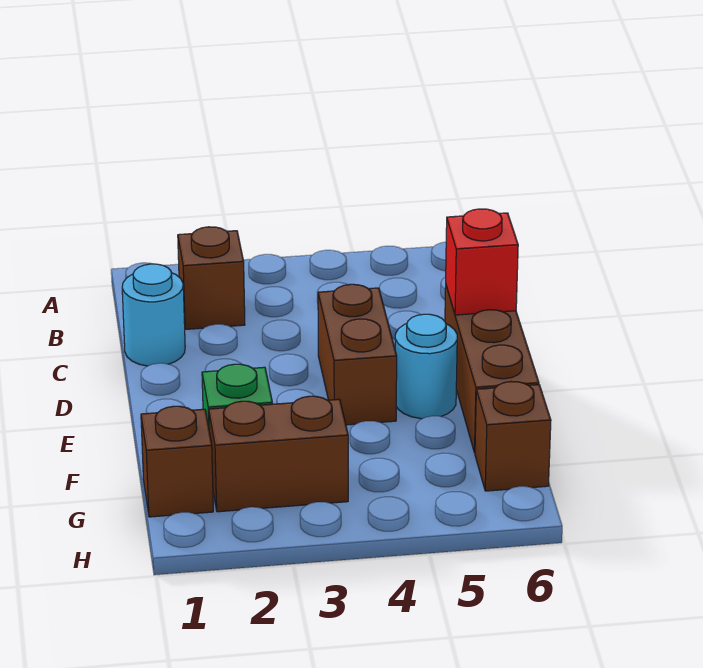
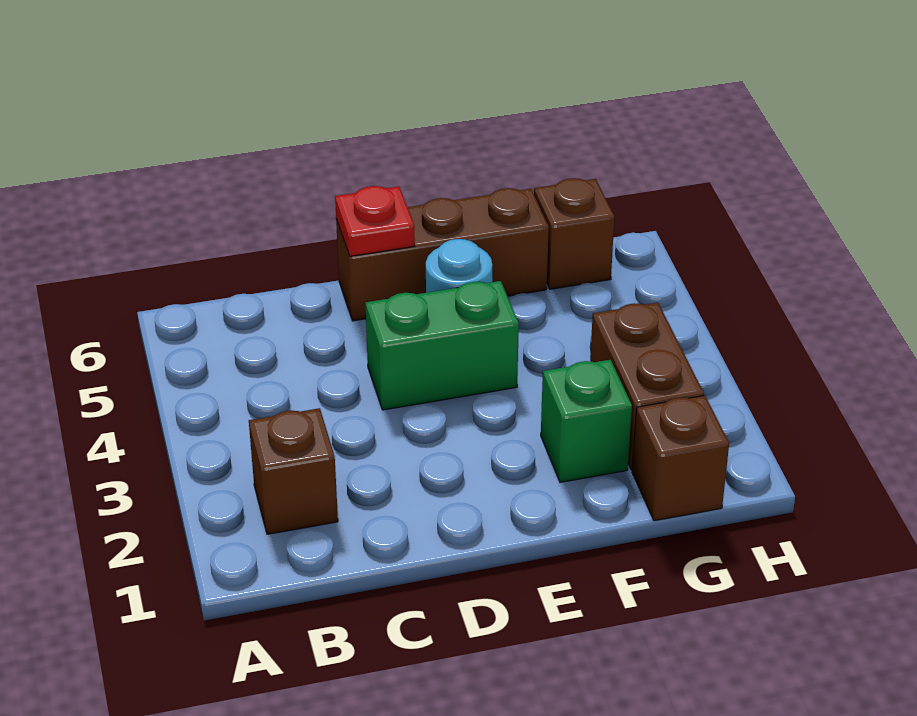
cyan 1x1 round brick [122,264,185,366] -> none
brown 1x2 brick [318,284,397,425] -> green 1x2 brick [365,281,519,410]
red 1x1 brick [446,209,518,315] -> red 1x1 plate [335,186,415,256]

